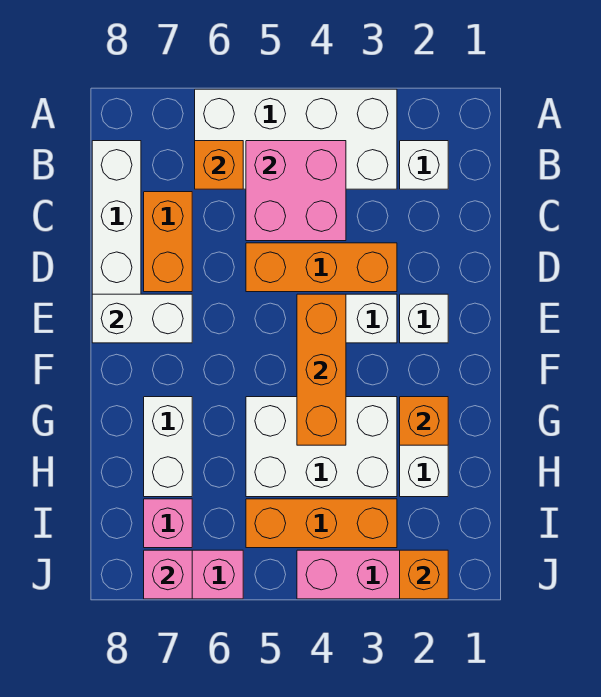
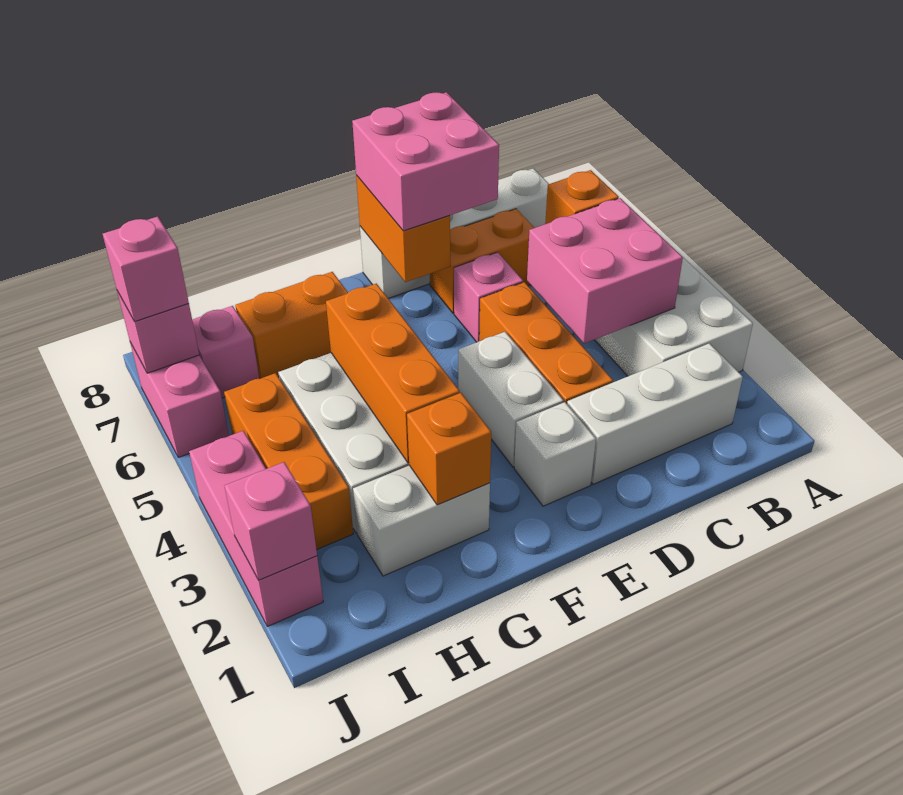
white 1x1 brick [400,141,448,189] -> white 1x3 brick [567,343,743,484]
none -> pink 1x1 brick [454,252,523,342]
none -> pink 2x2 brick [352,92,499,231]
orange 1x3 brick [297,294,346,445] -> orange 1x3 brick turned to [326,284,460,463]
white 1x2 brick [92,294,192,343] -> orange 1x2 brick [356,175,450,282]
white 1x2 brick [144,397,192,497] -> orange 1x2 brick [235,272,348,379]
orange 1x1 brick [400,550,448,599] -> pink 1x1 brick [225,462,317,580]
none -> pink 1x1 brick [103,216,189,322]

